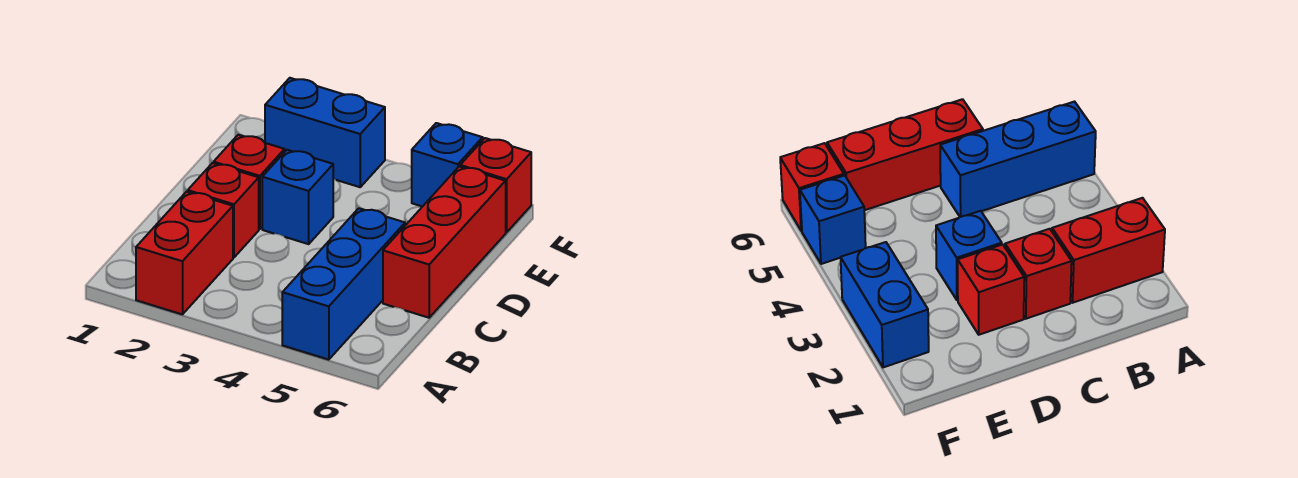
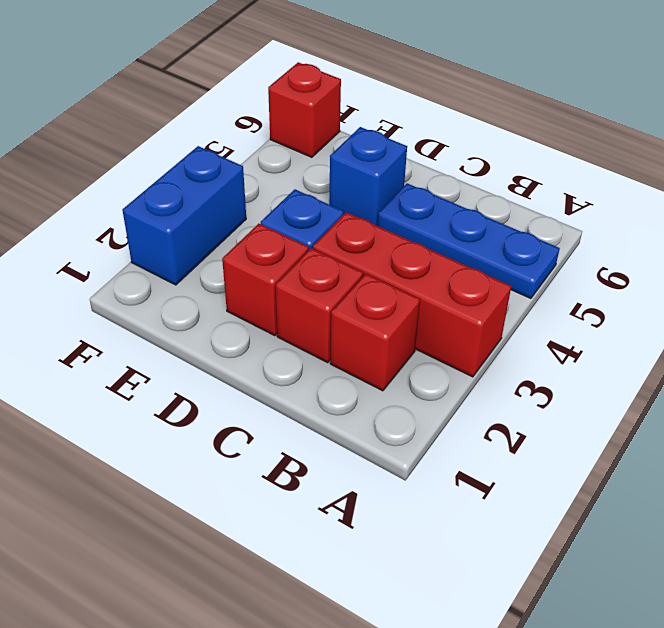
red 1x2 brick [136,192,233,314] -> red 1x1 brick [330,274,420,391]
blue 1x3 brick [282,208,405,360] -> blue 1x3 plate [378,183,560,298]
red 1x3 brick [383,166,506,318] -> red 1x3 brick moved to [313,212,511,377]
blue 1x1 brick [412,123,483,207] -> blue 1x1 brick moved to [329,127,407,226]

